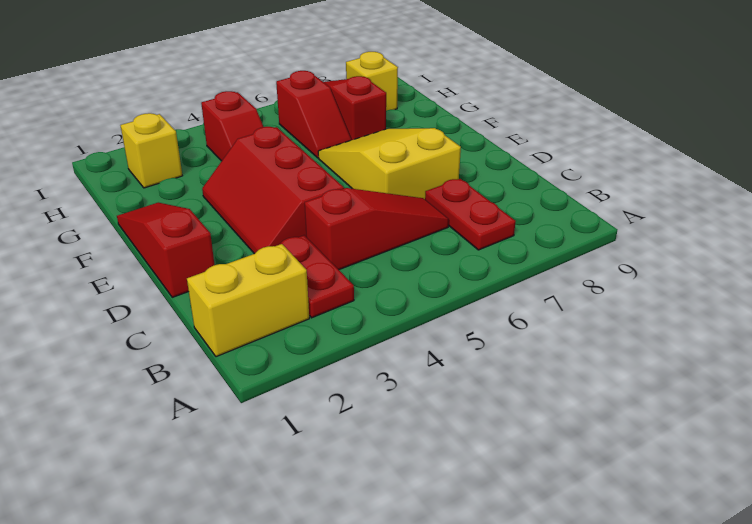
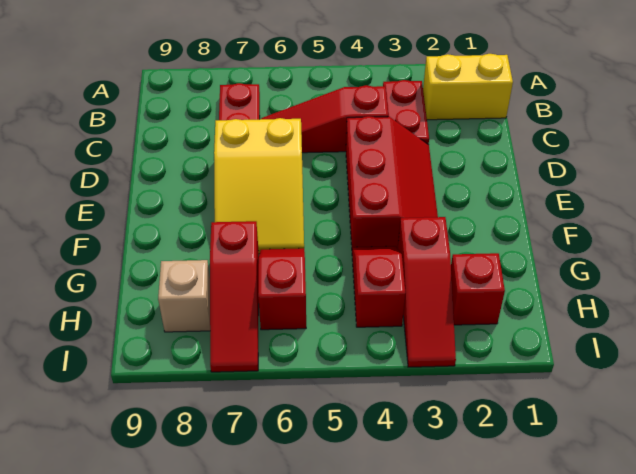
red 1x3 slope [117,202,215,297] -> red 1x3 slope moved to [398,217,456,367]
yellow 1x1 brick [121,113,182,188] -> red 1x1 brick [451,253,505,325]
yellow 1x1 brick [346,52,398,110] -> tan 1x1 brick [158,260,210,332]

